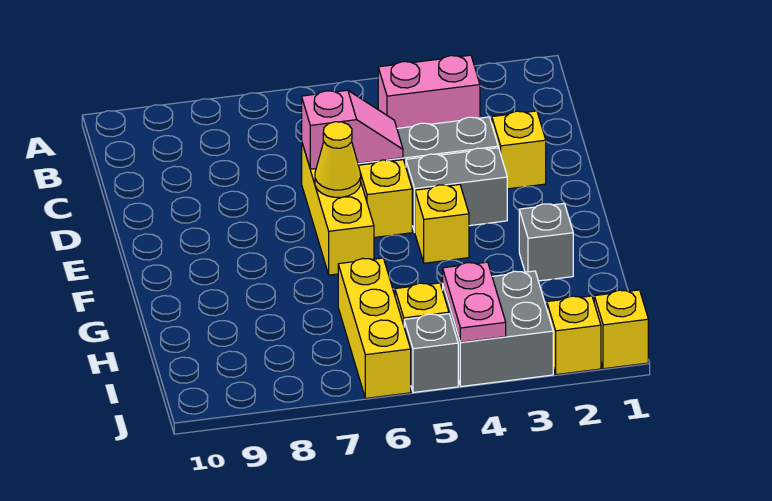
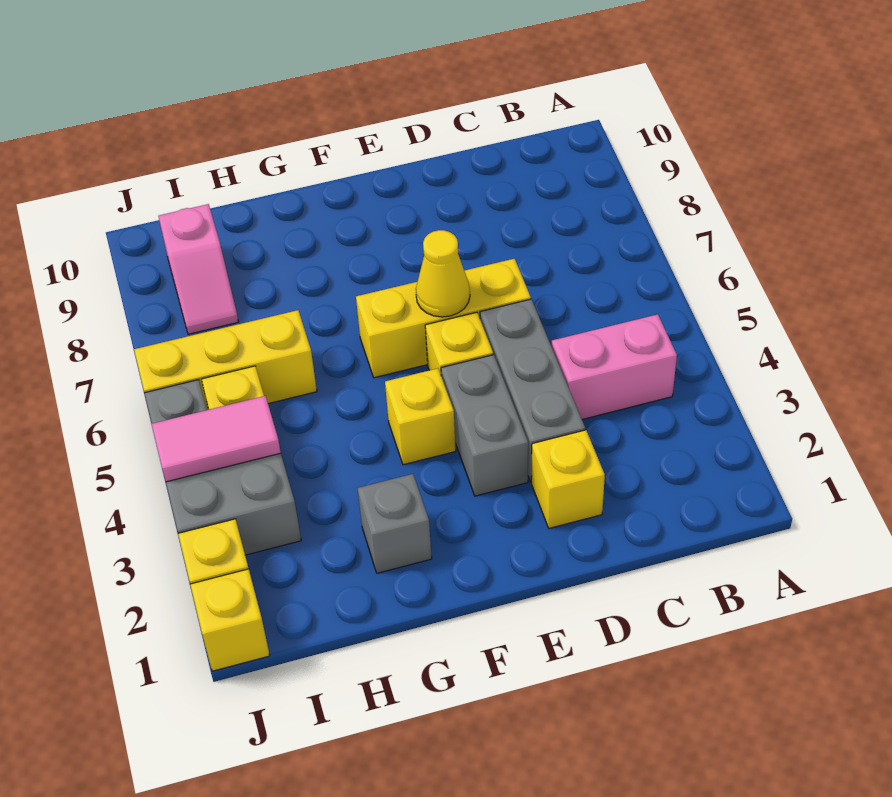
pink 1x2 brick [378,55,480,128] -> pink 1x2 brick turned to [552,314,677,419]
pink 1x2 slope [302,90,403,169] -> pink 1x2 slope moved to [158,204,238,334]
pink 1x2 plate [443,262,506,342] -> pink 1x2 tile [151,396,281,482]

